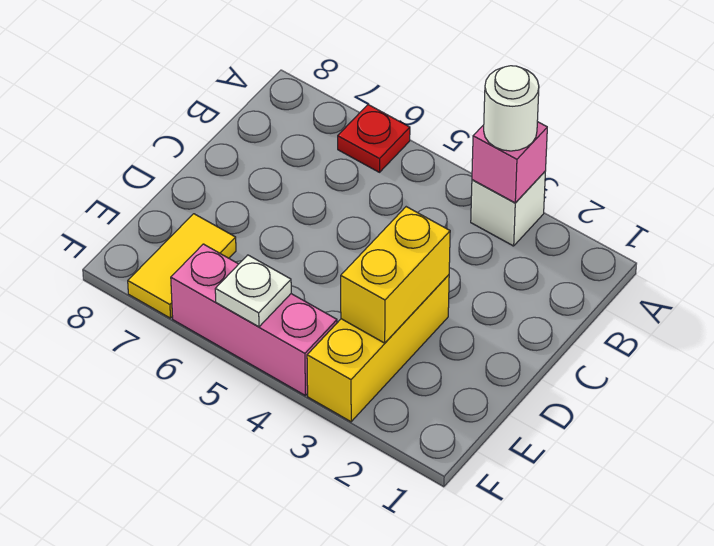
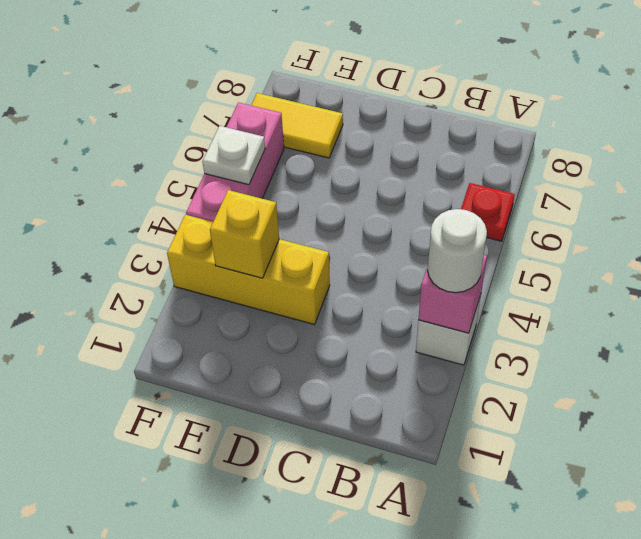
yellow 1x2 brick [341,207,450,343] -> yellow 1x1 brick [210,190,279,278]

